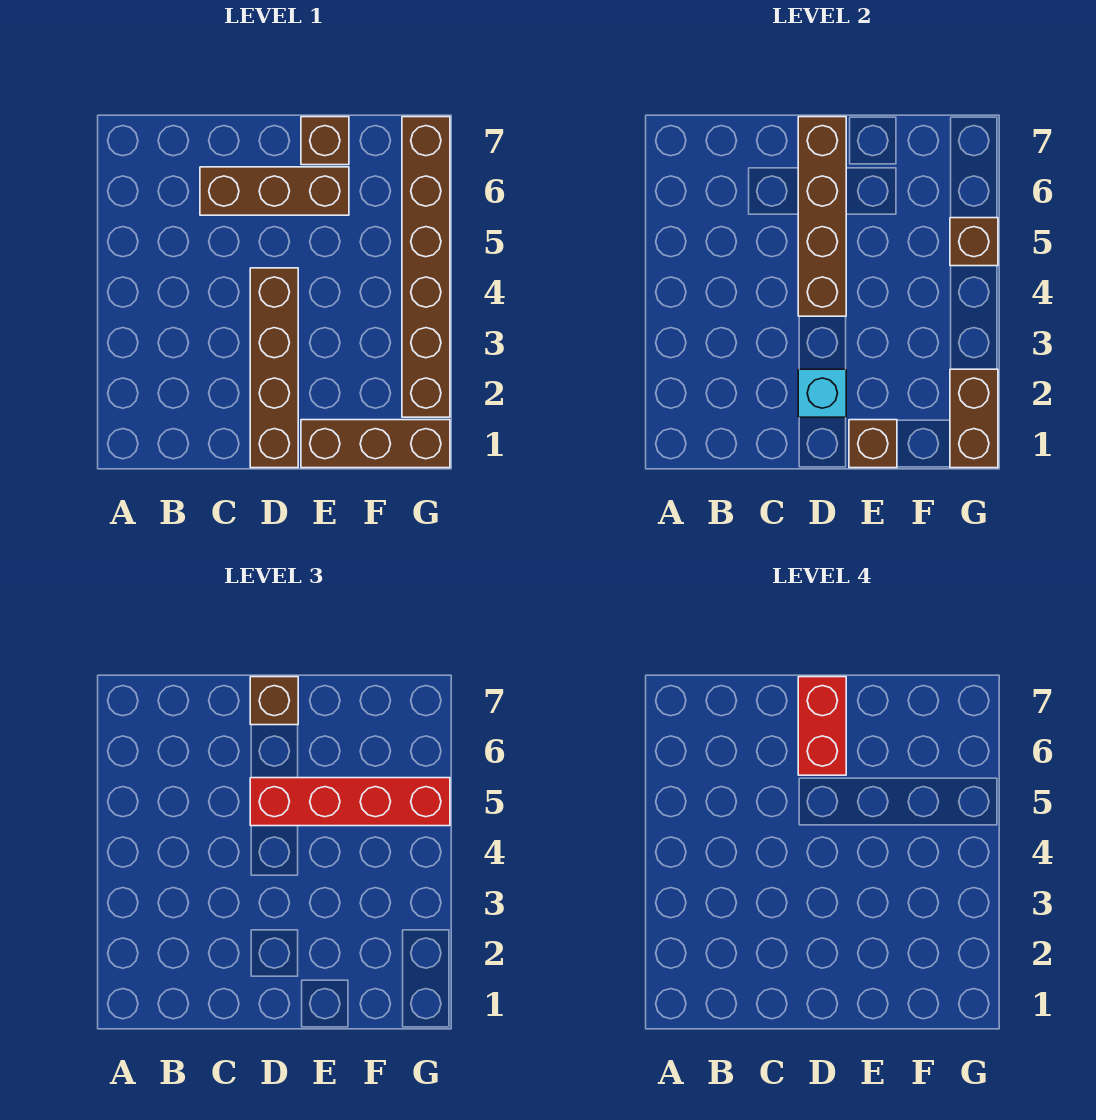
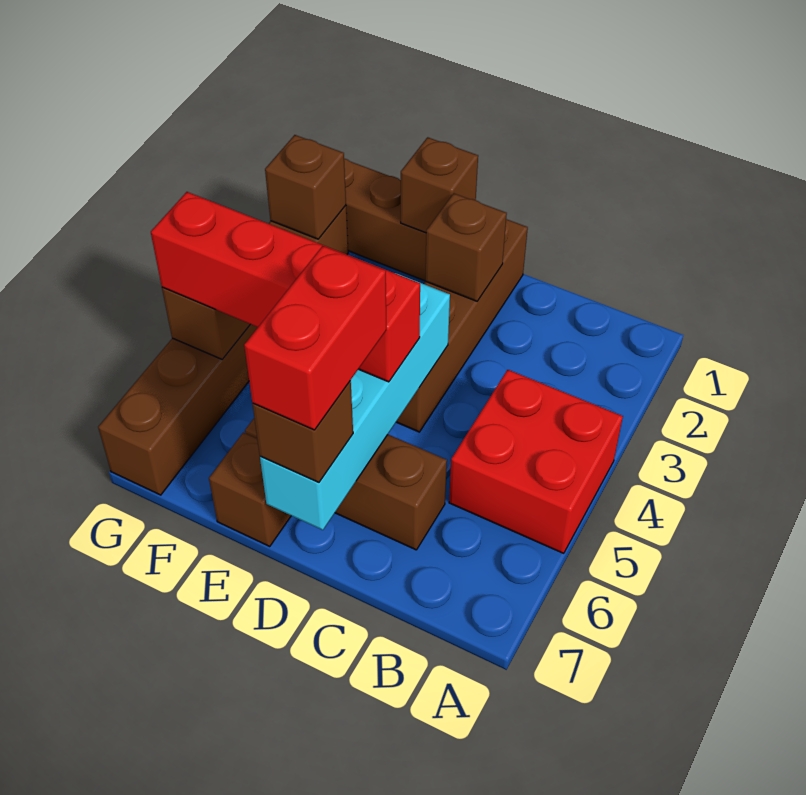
none -> red 2x2 brick [449,370,623,553]
cyan 1x1 brick [798,369,846,417] -> brown 1x1 brick [426,194,507,301]
brown 1x4 brick [798,117,846,316] -> cyan 1x4 brick [260,273,450,530]
brown 1x2 brick [950,369,998,468] -> brown 1x1 brick [265,135,346,239]

